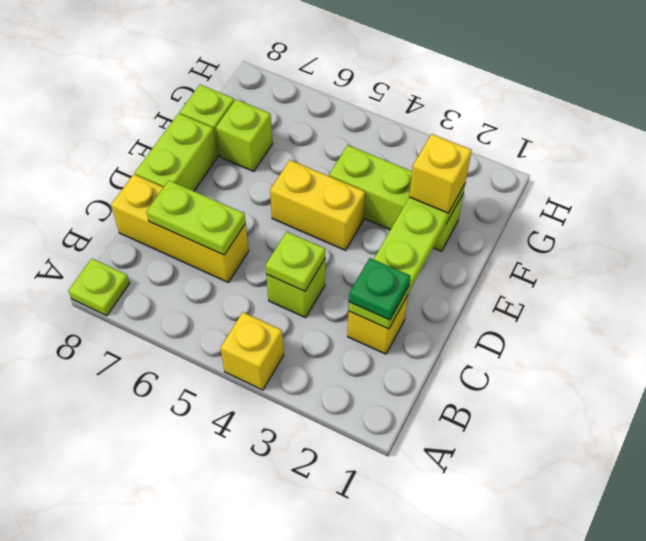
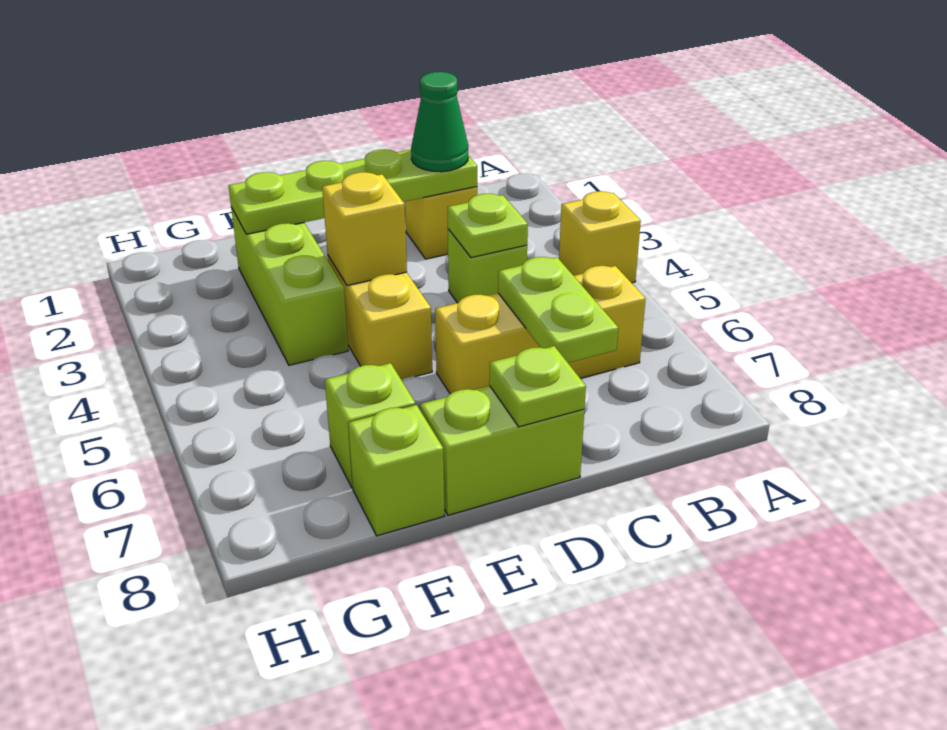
lime 1x1 plate [68,259,130,316] -> lime 1x1 plate moved to [489,346,586,427]
green 1x1 plate [349,258,410,320] -> green 1x1 cone [411,72,468,172]
yellow 1x3 brick [111,174,249,282] -> yellow 1x3 brick turned to [435,266,646,394]
yellow 1x1 brick [409,134,472,213] -> yellow 1x1 brick moved to [322,172,407,285]

